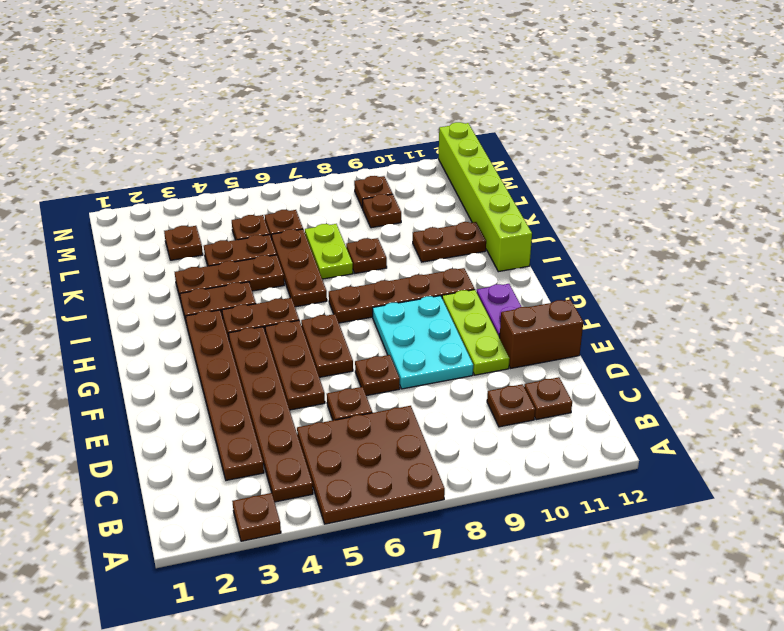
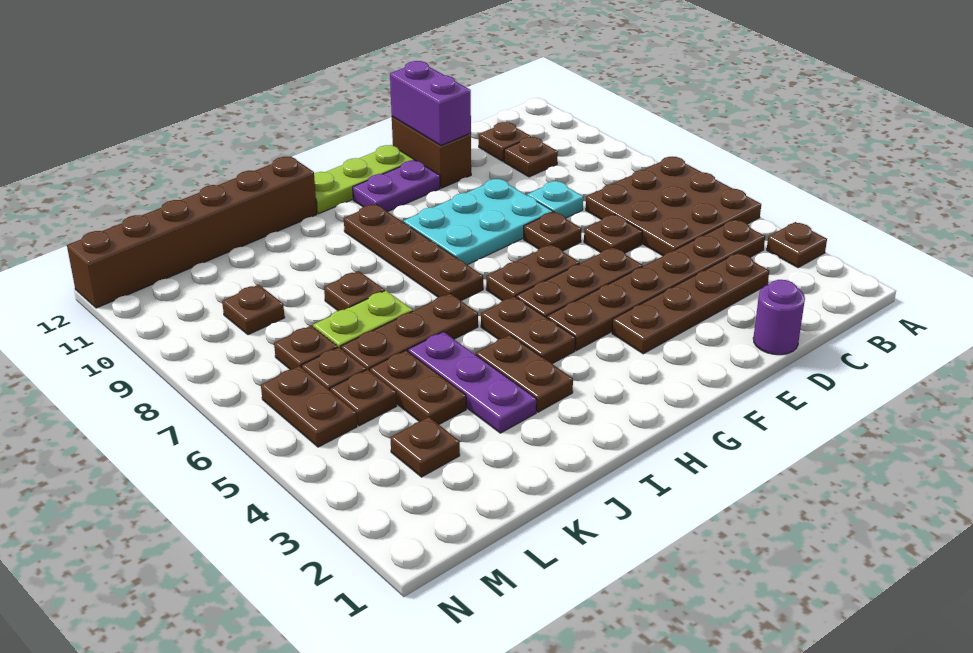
brown 1x6 plate [186,310,264,480] -> brown 1x4 plate [612,253,769,354]
none -> purple 1x1 round brick [753,280,805,355]
none -> cyan 1x1 plate [527,181,583,218]
lime 1x3 plate [442,290,510,375] -> lime 1x3 plate moved to [314,145,415,214]
none -> purple 1x2 brick [390,61,471,146]
lime 1x6 brick [439,122,532,272] -> brown 1x6 brick [67,157,317,308]
brown 1x3 plate [175,255,284,301] -> purple 1x3 plate [408,332,537,433]
brown 1x2 plate [413,222,486,262] -> brown 1x2 plate moved to [261,366,357,447]
brown 1x1 plate [354,176,393,208] -> brown 1x1 plate moved to [274,326,338,369]

